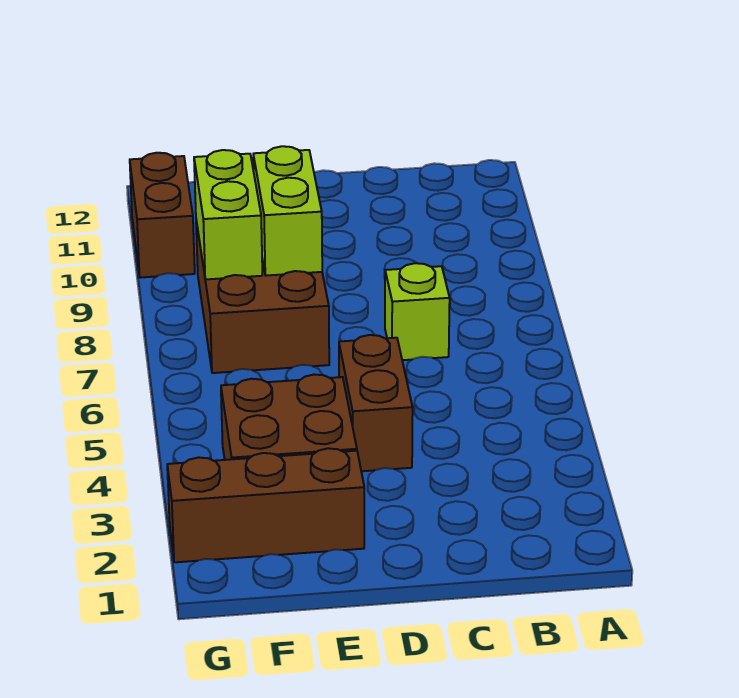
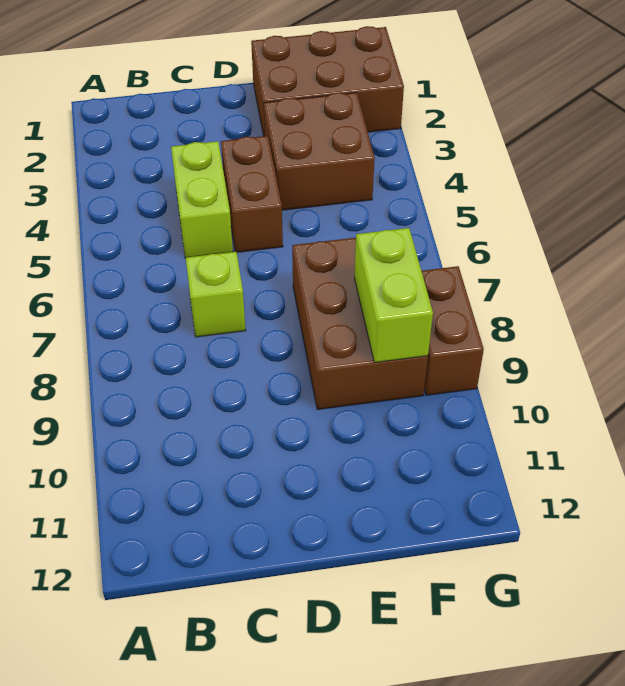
brown 1x3 brick [167,448,364,562] -> brown 2x3 brick [251,26,404,136]
lime 1x2 brick [253,146,322,276] -> lime 1x2 brick moved to [171,141,233,258]
brown 1x2 brick [130,153,195,278] -> brown 1x2 brick moved to [422,266,484,395]

